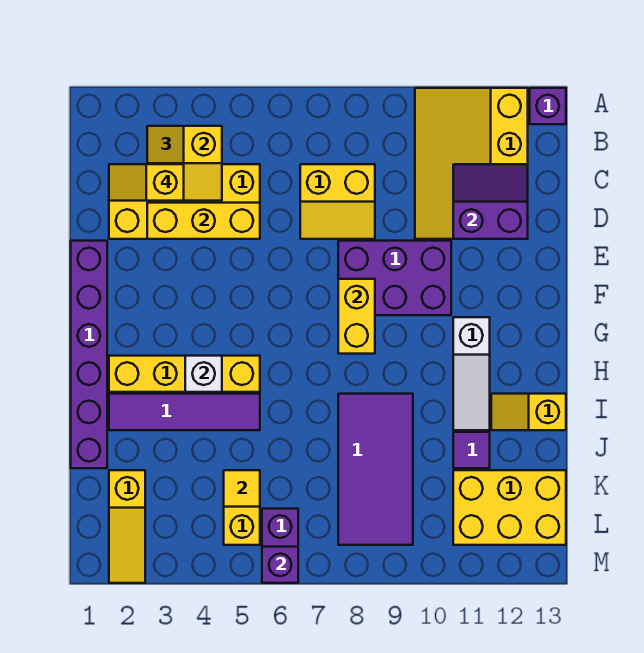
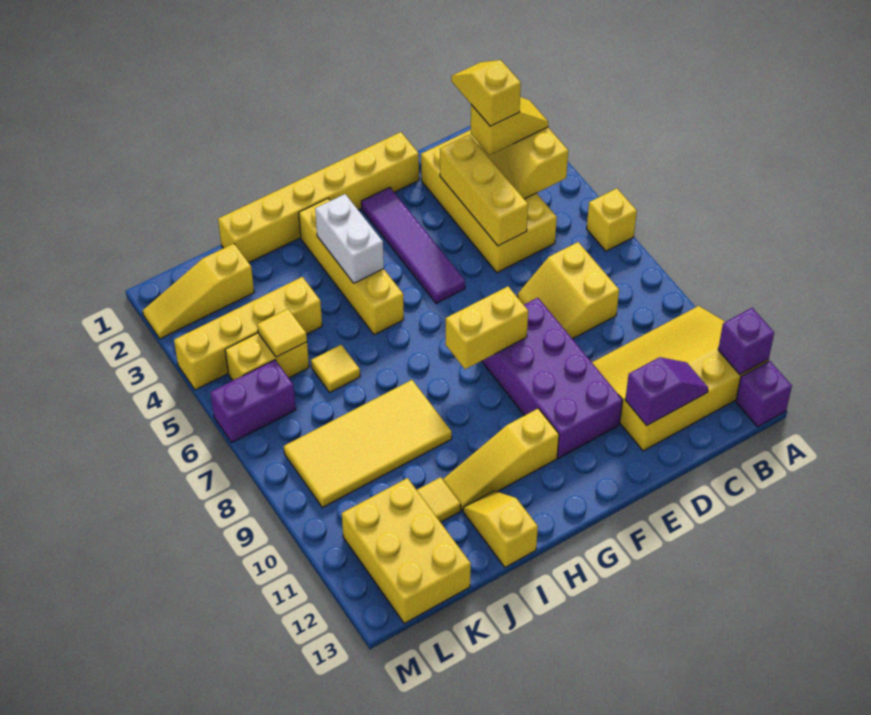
none -> yellow 1x1 brick [587,188,637,251]
purple 2x2 slope [453,164,528,239] -> purple 1x2 slope [625,357,708,426]
purple 1x6 brick [71,241,107,468] -> yellow 1x6 brick [218,132,419,263]
purple 2x3 brick [338,241,451,315] -> purple 2x4 brick [482,298,623,458]
white 1x3 slope [453,317,490,430] -> yellow 1x3 slope [443,408,559,510]
white 1x1 brick [185,356,222,392] -> white 1x2 brick [315,194,384,283]
purple 1x4 tile [109,394,260,430] -> purple 1x4 tile moved to [361,187,465,303]
purple 2x4 tile [338,394,413,545] -> yellow 2x4 tile [284,380,452,508]
none -> yellow 1x4 brick [174,277,322,390]
none -> yellow 1x1 tile [311,345,360,392]
purple 1x1 tile [453,432,490,468] -> yellow 1x1 tile [417,477,461,522]
purple 1x1 brick [262,547,298,583] -> purple 1x1 brick moved to [718,308,774,375]

